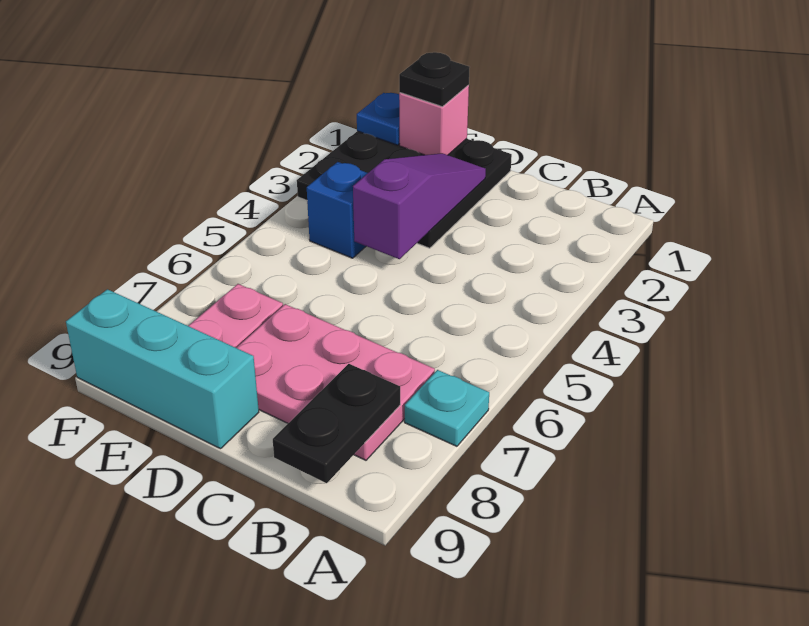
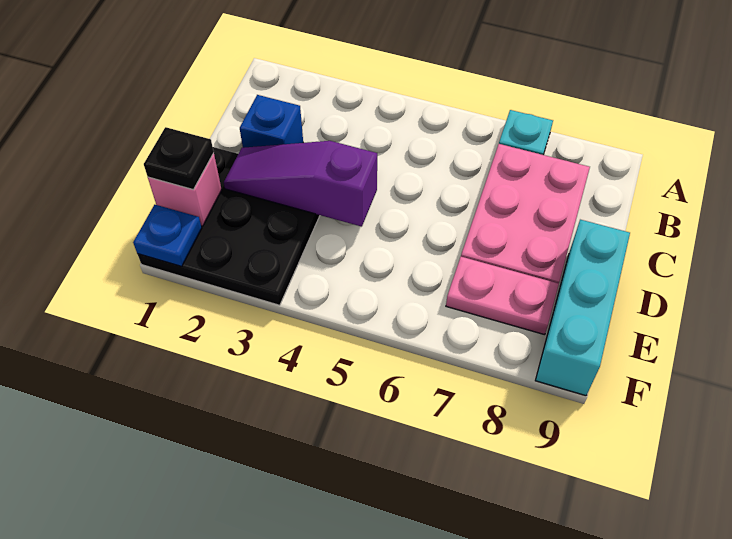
black 1x2 plate [273,364,400,483] -> none
blue 1x1 brick [307,162,368,258] -> blue 1x1 brick moved to [240,95,303,148]

